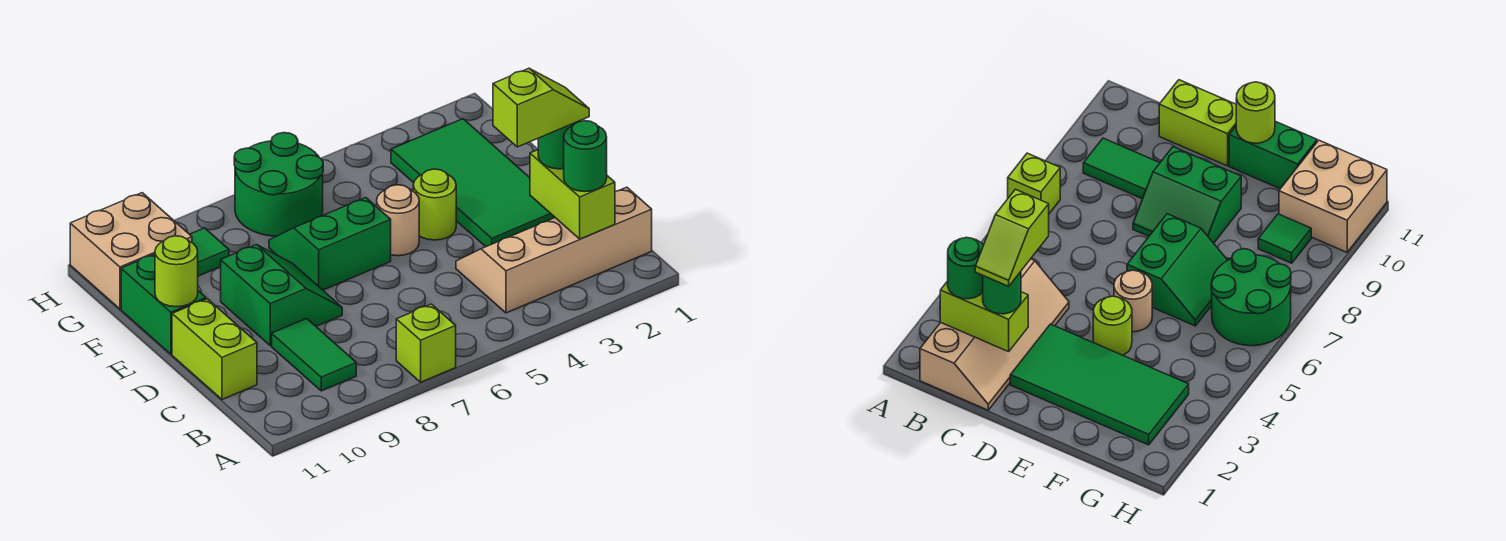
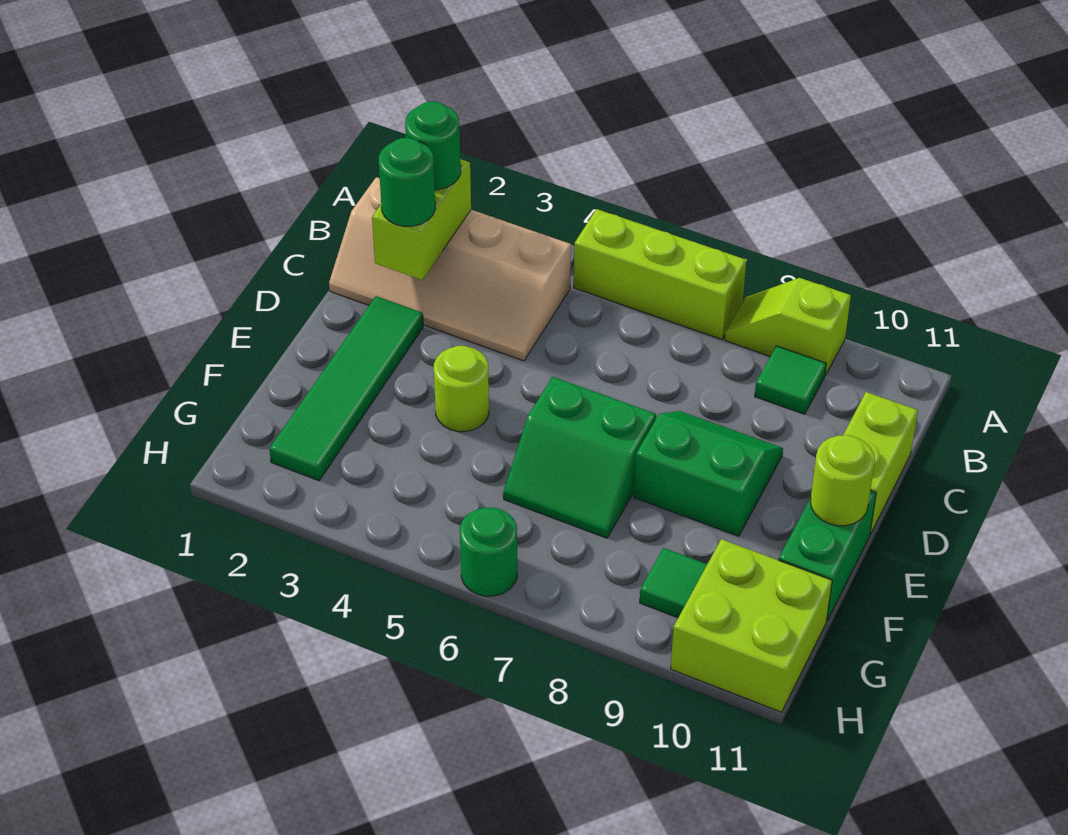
lime 1x1 brick [396,304,456,382] -> lime 1x3 brick [574,209,746,339]
green 1x2 tile [272,319,356,391] -> green 1x1 tile [755,346,826,414]
lime 1x2 slope [493,68,589,147] -> lime 1x2 slope moved to [725,278,851,376]
green 2x4 tile [391,119,555,247] -> green 1x4 tile [269,296,423,481]
green 2x2 slope [221,245,342,346] -> green 2x2 slope turned to [634,411,783,536]
tan 1x1 round brick [377,185,419,256] -> none
green 2x2 round brick [234,133,323,236] -> green 1x1 round brick [460,508,517,596]
tan 2x2 brick [70,193,192,309] -> lime 2x2 brick [671,539,832,712]

